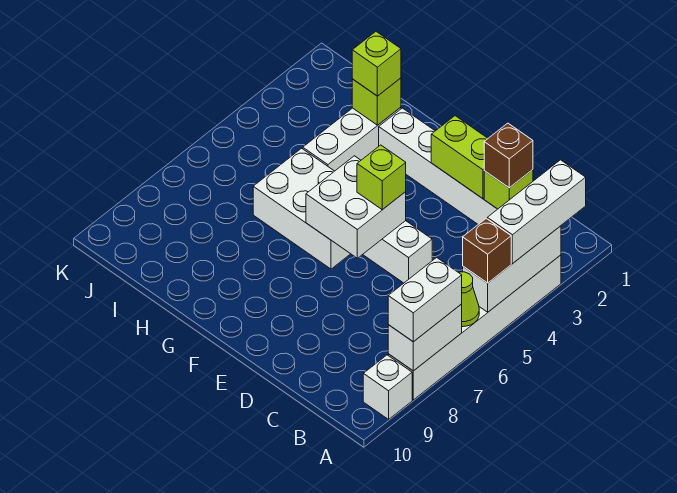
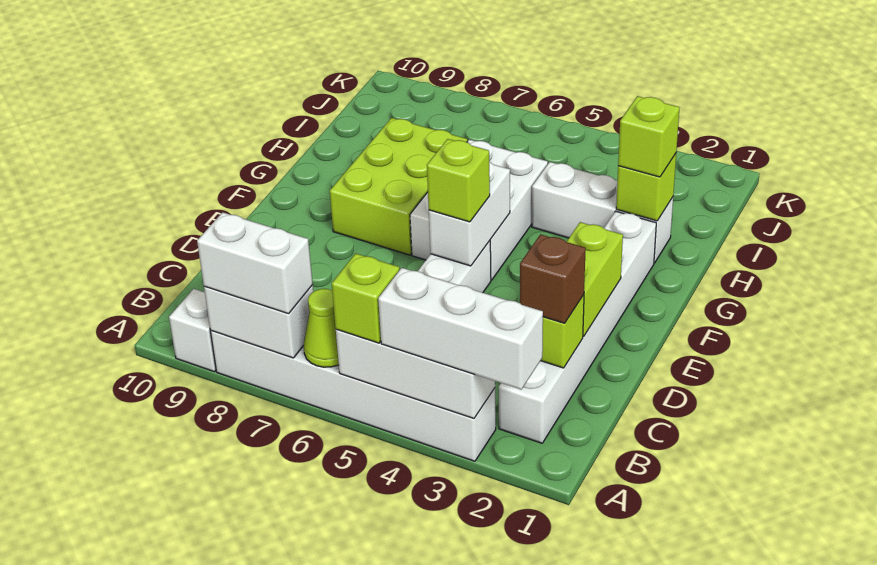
brown 1x1 brick [463,219,511,283] -> lime 1x1 brick [332,253,399,343]
white 2x2 brick [306,156,406,258] -> white 1x2 brick [429,162,510,266]
none -> lime 2x3 brick [330,118,467,255]

